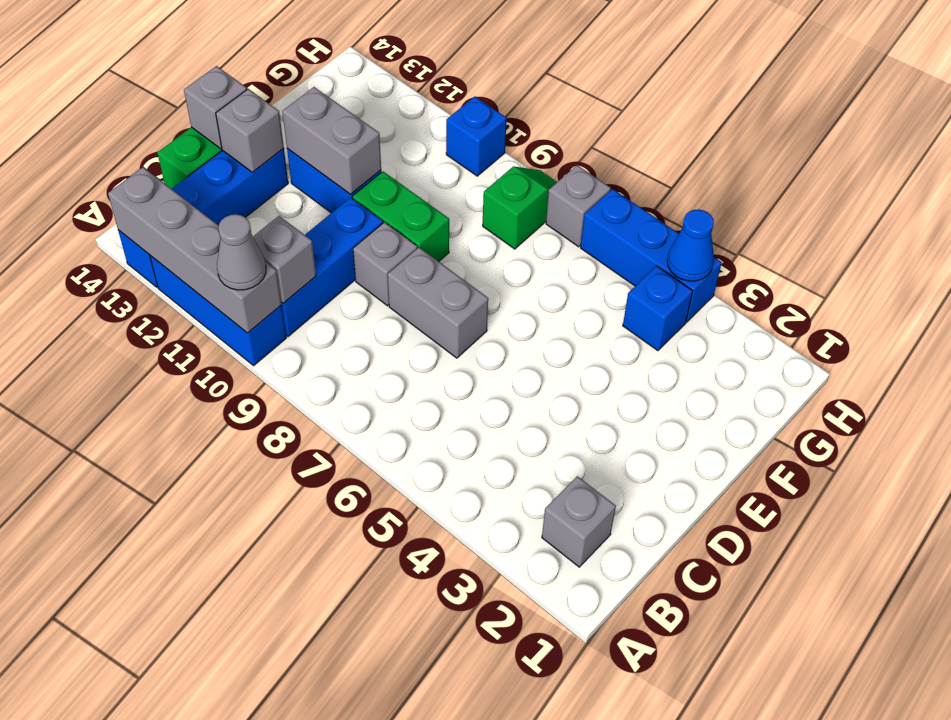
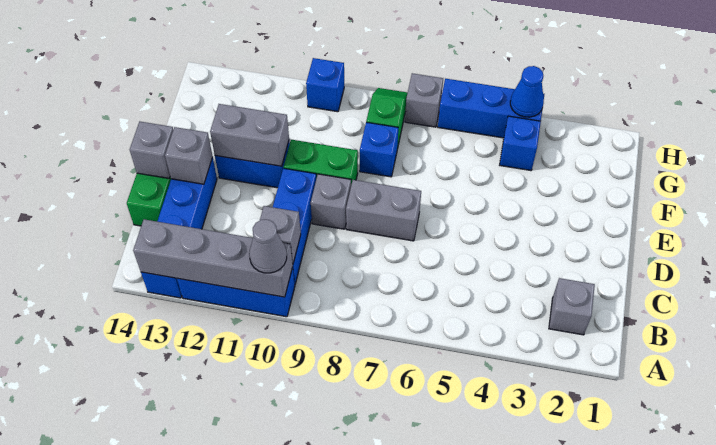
none -> blue 1x1 brick [360,122,398,177]

